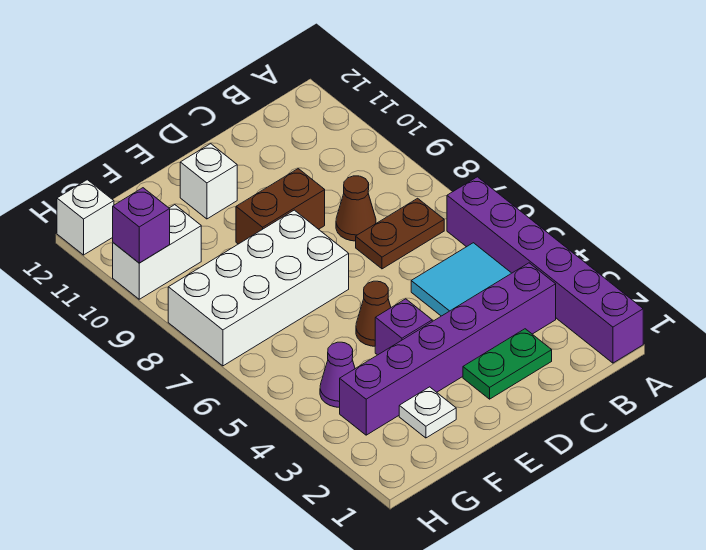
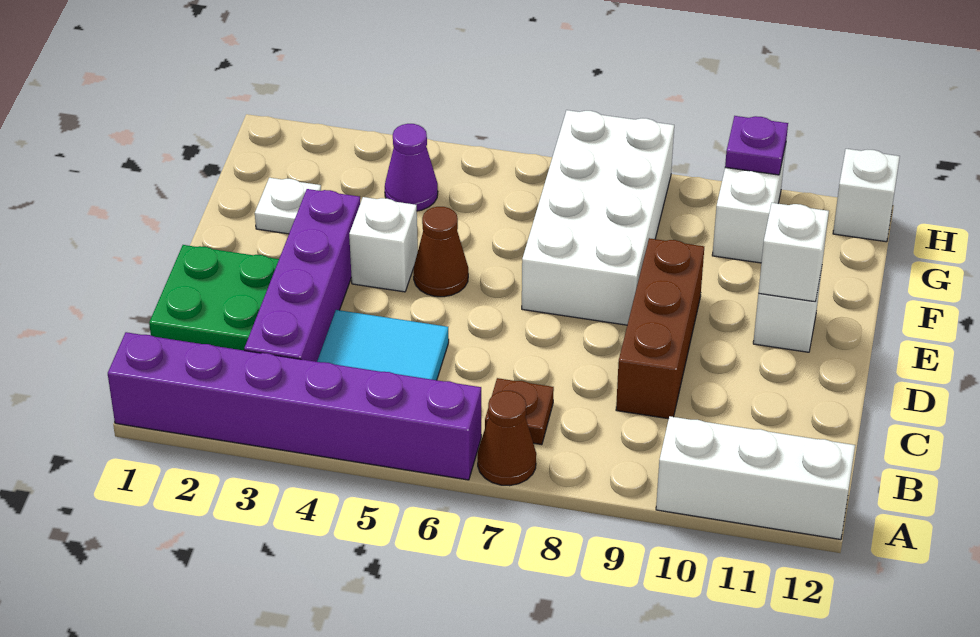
none -> white 1x3 brick [656,416,855,540]
purple 1x6 brick [340,263,556,435] -> purple 1x4 brick [244,189,360,362]
brown 1x2 plate [356,198,444,269] -> brown 1x1 plate [485,378,554,445]
green 1x2 plate [463,329,552,399] -> green 2x2 plate [149,245,279,350]
brown 1x1 cone [336,176,376,241] -> brown 1x1 cone moved to [478,391,536,486]
brown 1x2 brick [236,169,325,244] -> brown 1x3 brick [616,238,704,419]
purple 1x1 brick [375,299,432,355] -> white 1x1 brick [349,197,418,292]
none -> white 1x1 brick [758,203,829,302]
purple 1x1 brick [113,188,170,263] -> purple 1x1 plate [725,116,788,175]

